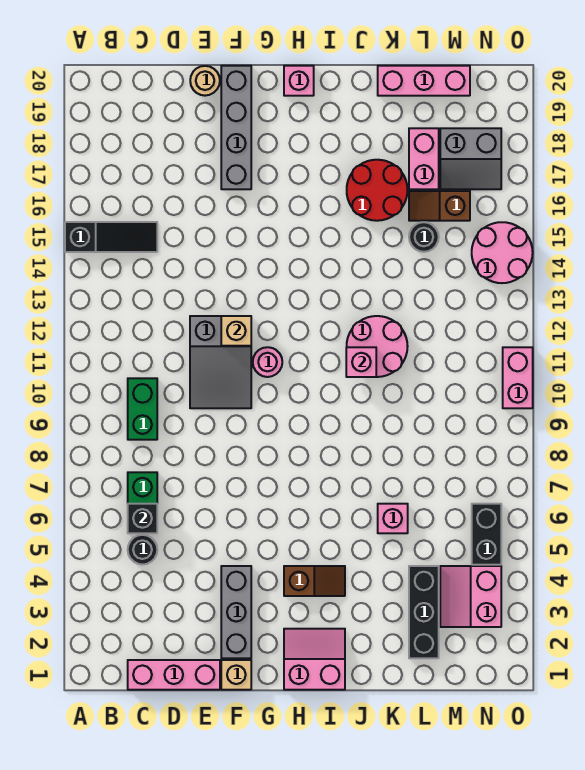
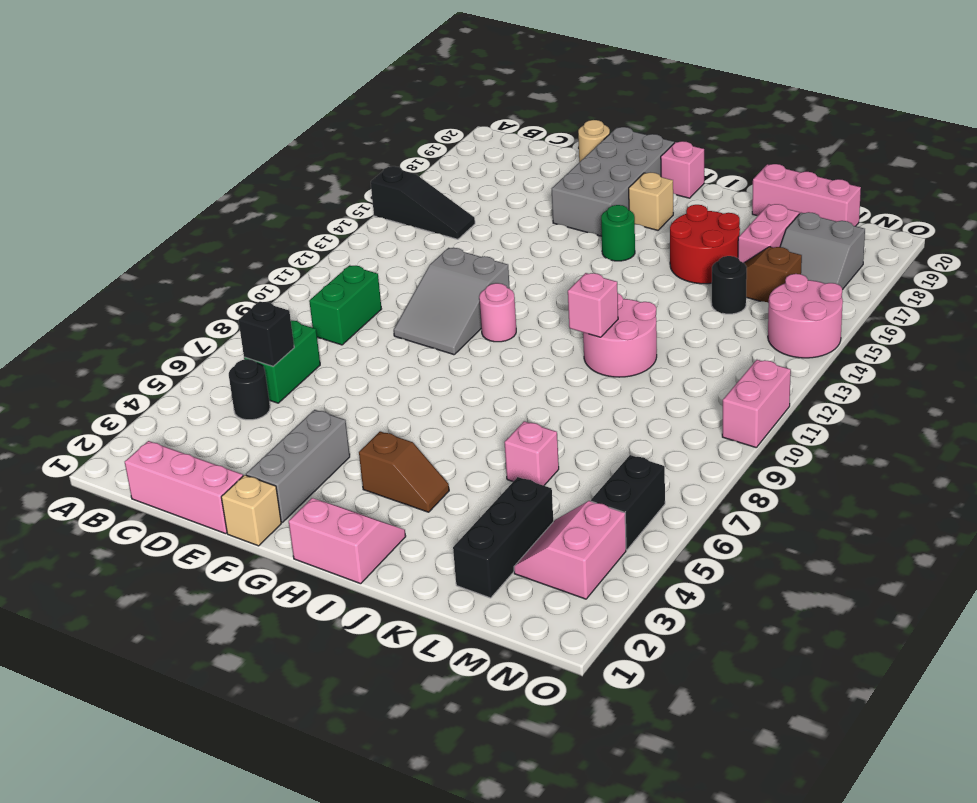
tan 1x1 brick [221,316,251,346] -> tan 1x1 brick moved to [629,173,673,230]
grey 1x4 brick [221,66,251,189] -> grey 2x4 brick [552,127,674,236]
none -> green 1x1 round brick [601,205,635,261]

